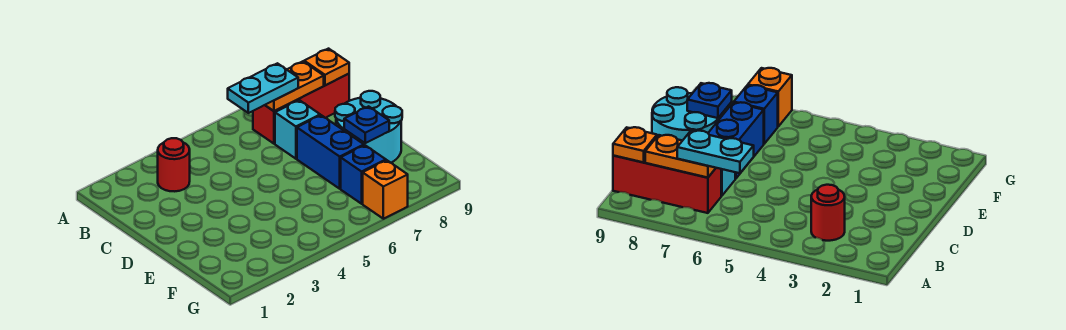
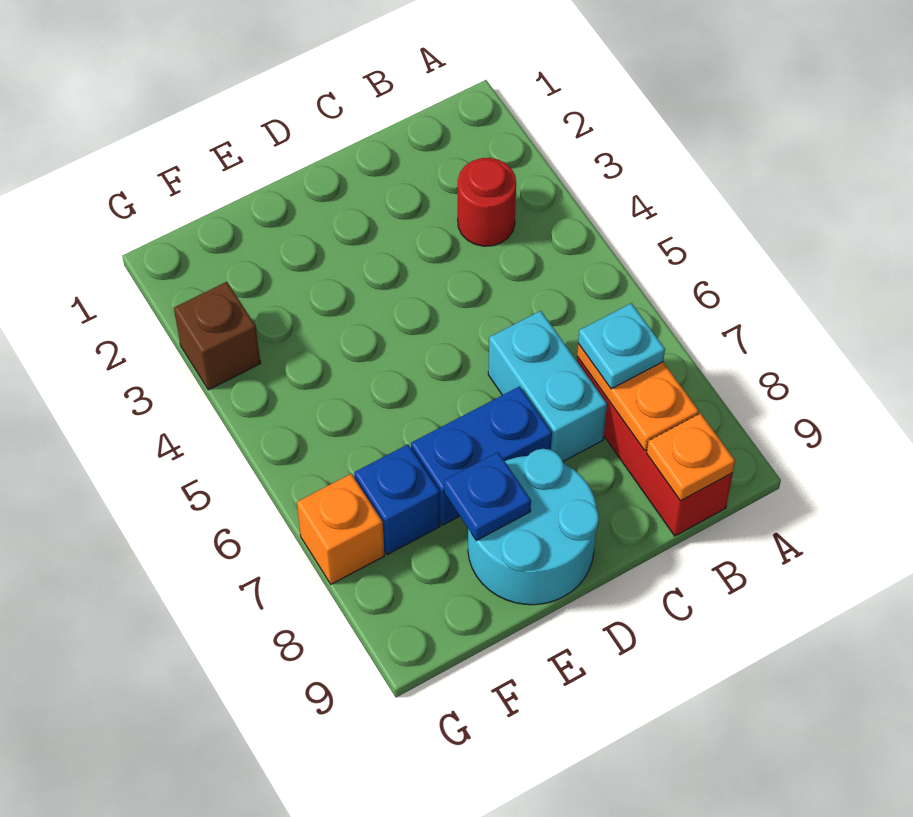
cyan 1x2 plate [228,63,298,113] -> cyan 1x1 plate [578,303,665,389]
cyan 1x1 brick [275,100,320,159] -> cyan 1x2 brick [488,311,607,461]
none -> brown 1x1 brick [174,282,260,390]

